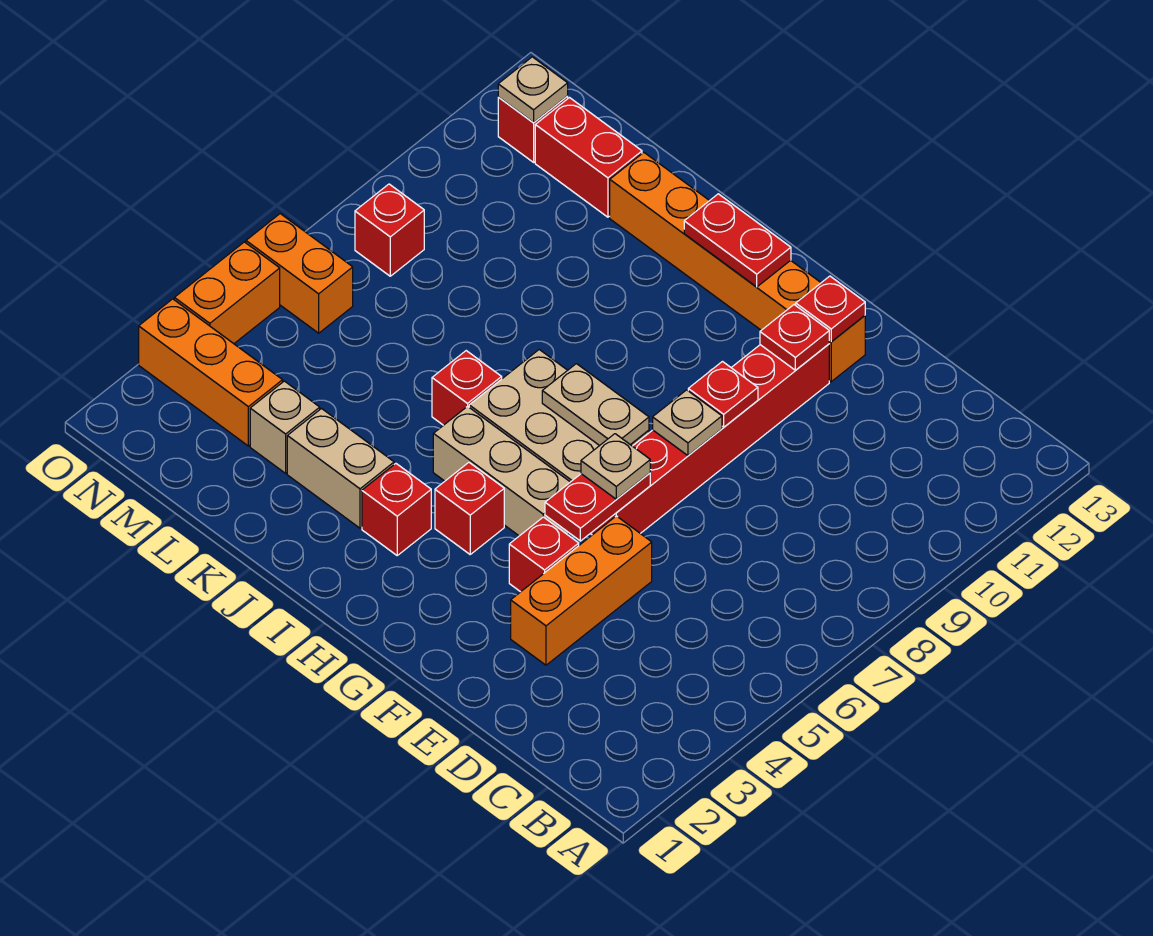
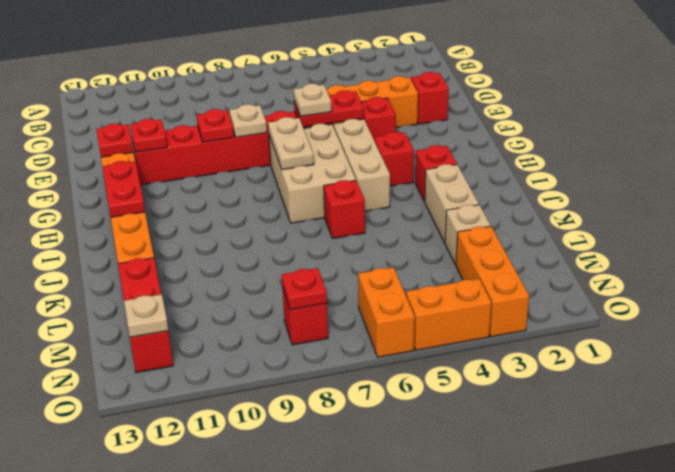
none -> red 1x1 brick [411,72,449,124]
none -> red 1x1 plate [282,268,327,310]

